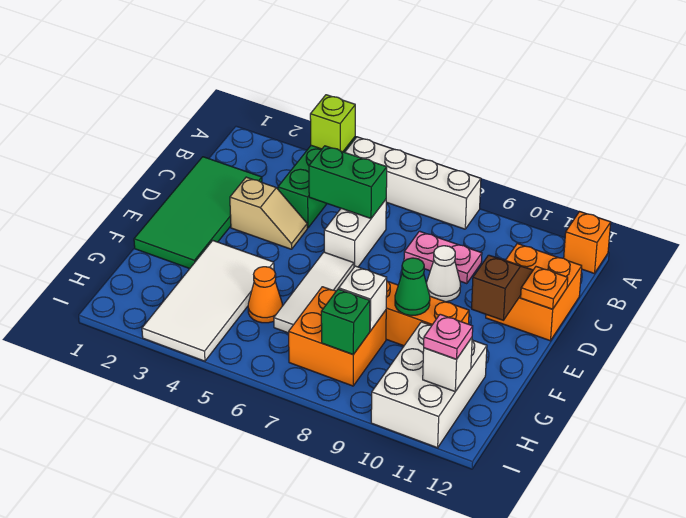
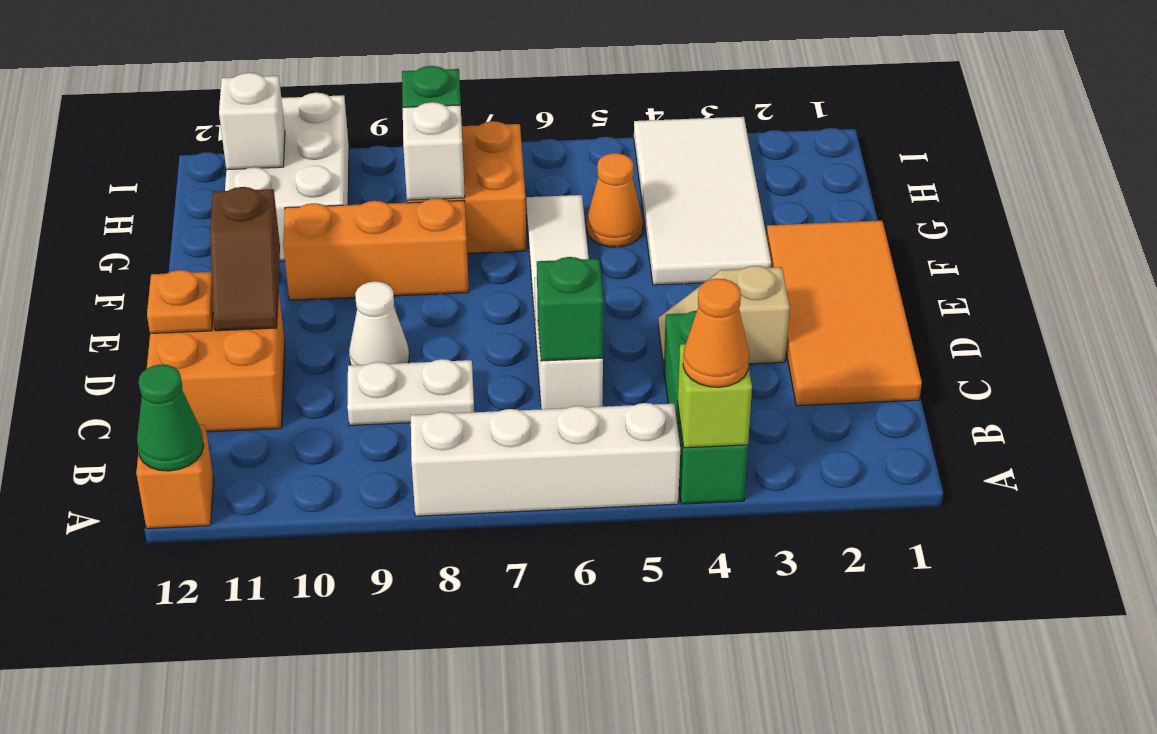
none -> orange 1x1 cone [683,279,749,387]
green 2x4 tile [134,157,262,269] -> orange 2x4 tile [766,221,922,406]
green 1x2 brick [309,146,387,218] -> green 1x1 brick [537,257,604,361]
pink 1x2 plate [404,231,482,284] -> white 1x2 plate [347,359,474,425]
green 1x1 cone [395,258,430,315] -> green 1x1 cone moved to [137,365,204,471]
pink 1x1 plate [424,314,473,359] -> none

